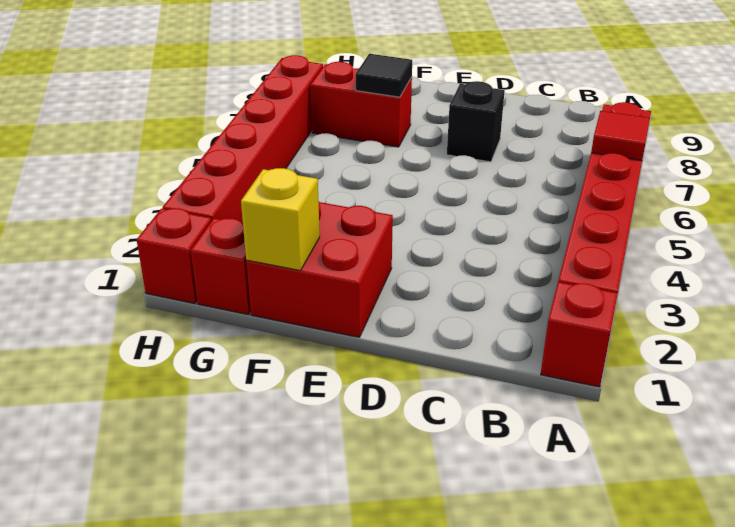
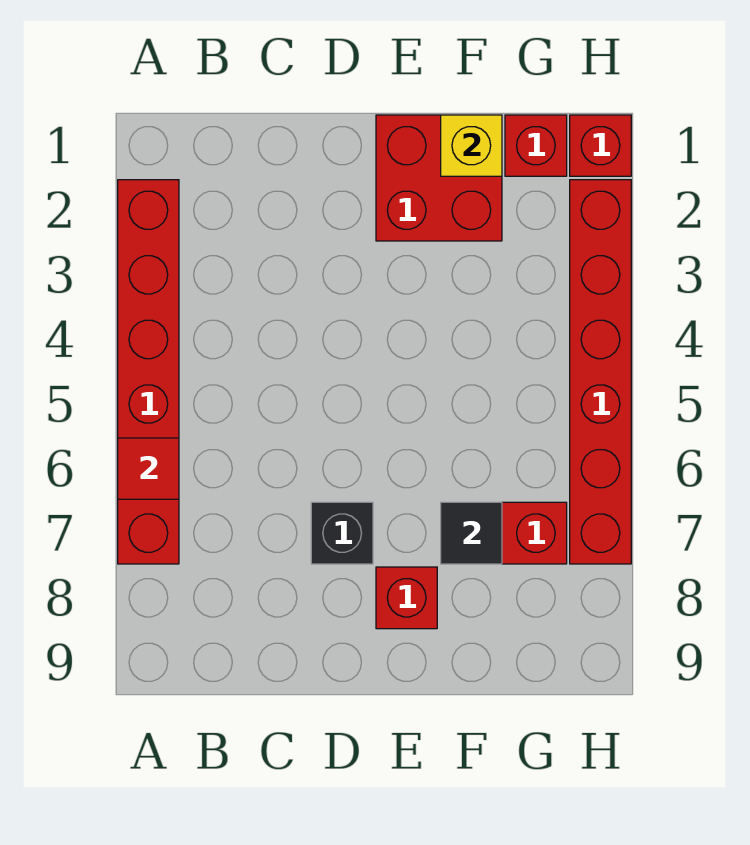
red 1x1 brick [541,282,618,387] -> red 1x1 brick moved to [376,567,437,629]

